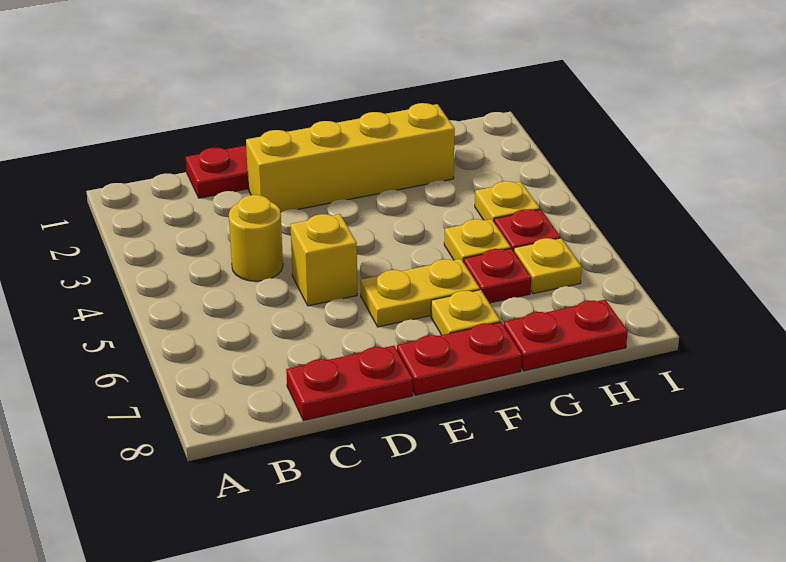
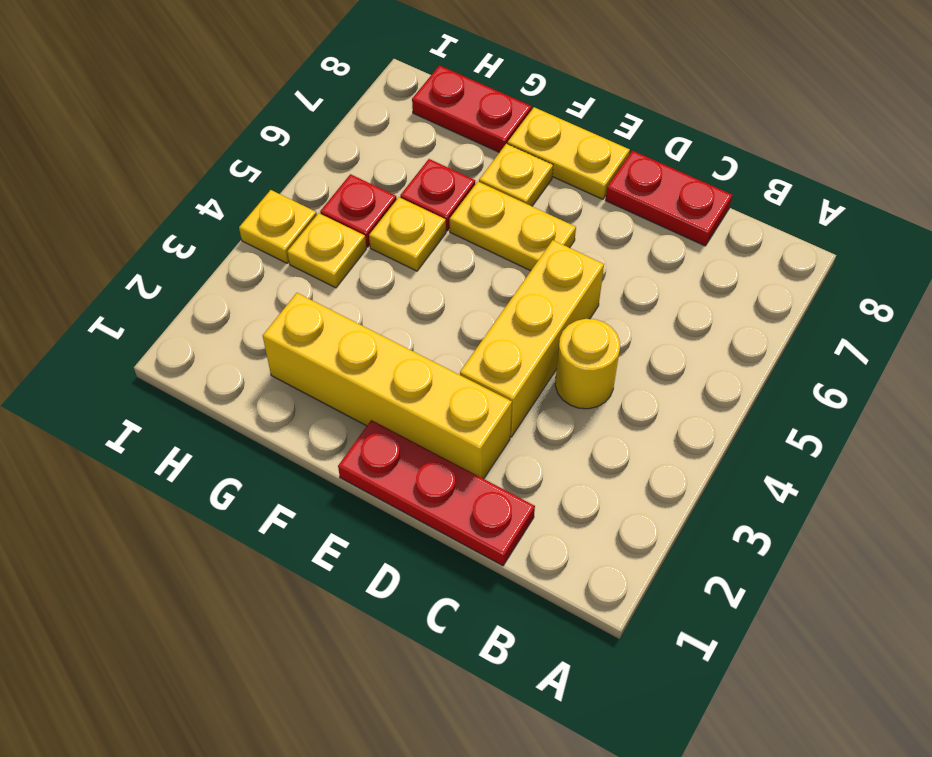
yellow 1x1 brick [291,214,357,306] -> yellow 1x3 brick [460,240,604,437]
red 1x2 plate [397,322,522,395] -> yellow 1x2 plate [508,107,630,199]
yellow 1x1 plate [514,238,582,294] -> yellow 1x1 plate moved to [239,190,317,263]

